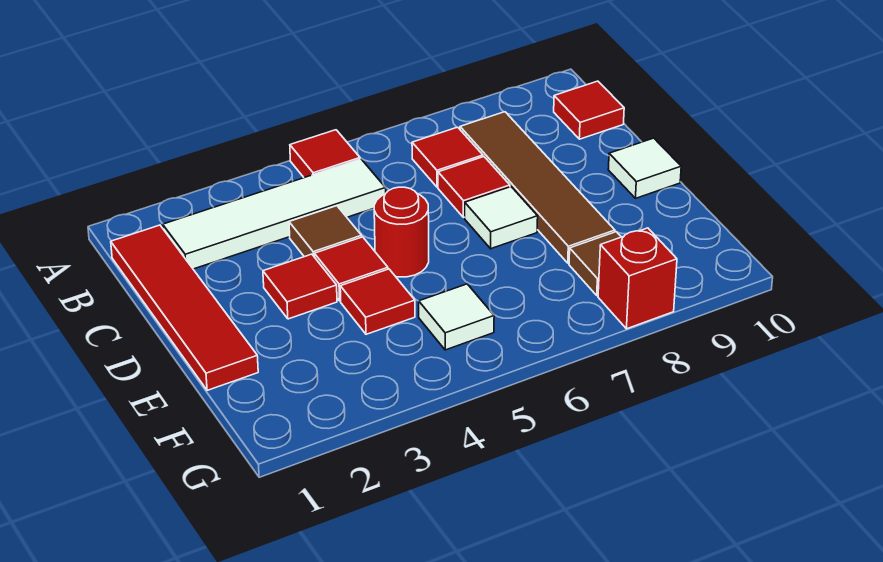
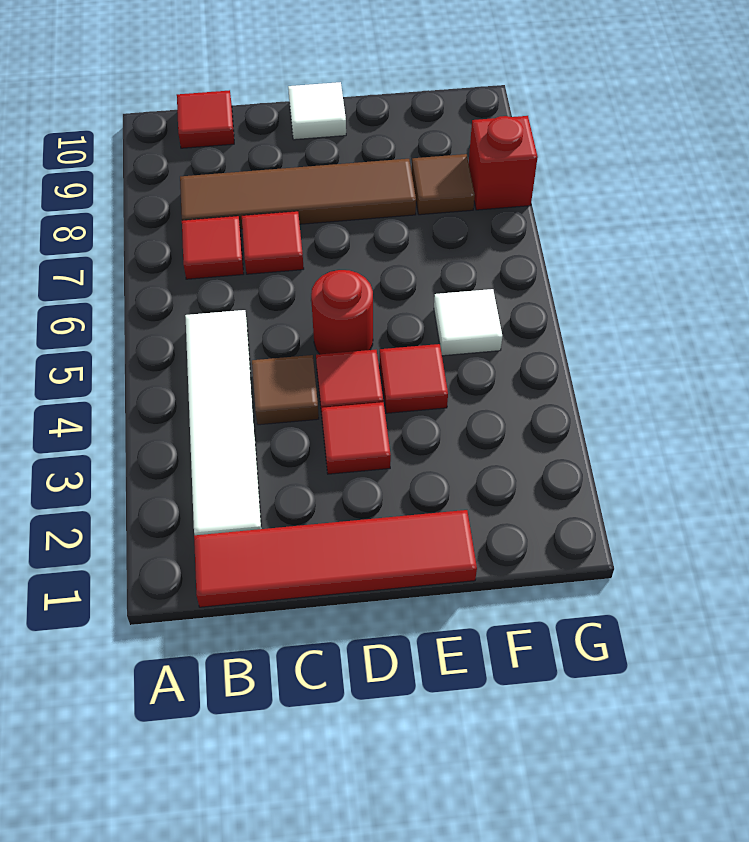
red 1x1 tile [290,130,360,178] -> none
white 1x1 tile [465,187,538,249] -> none

